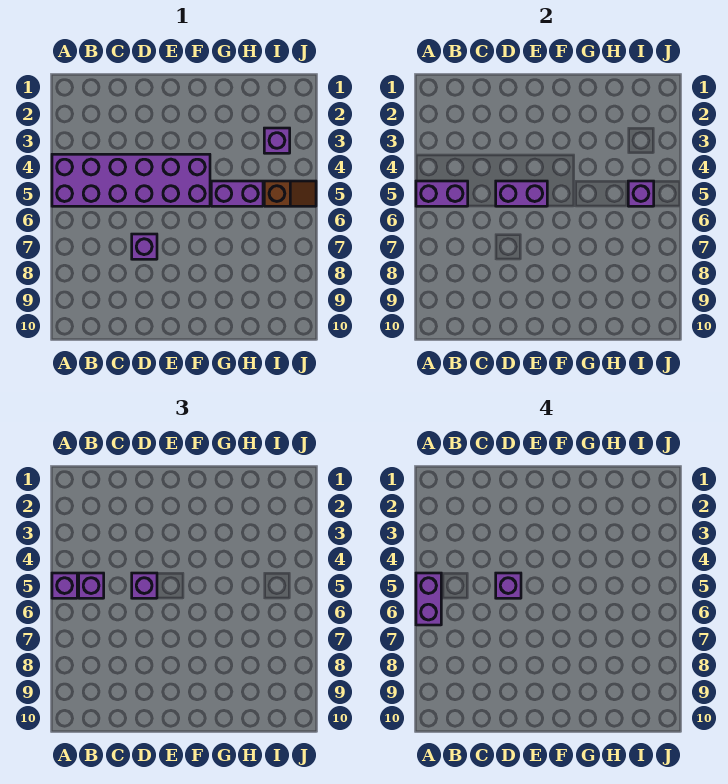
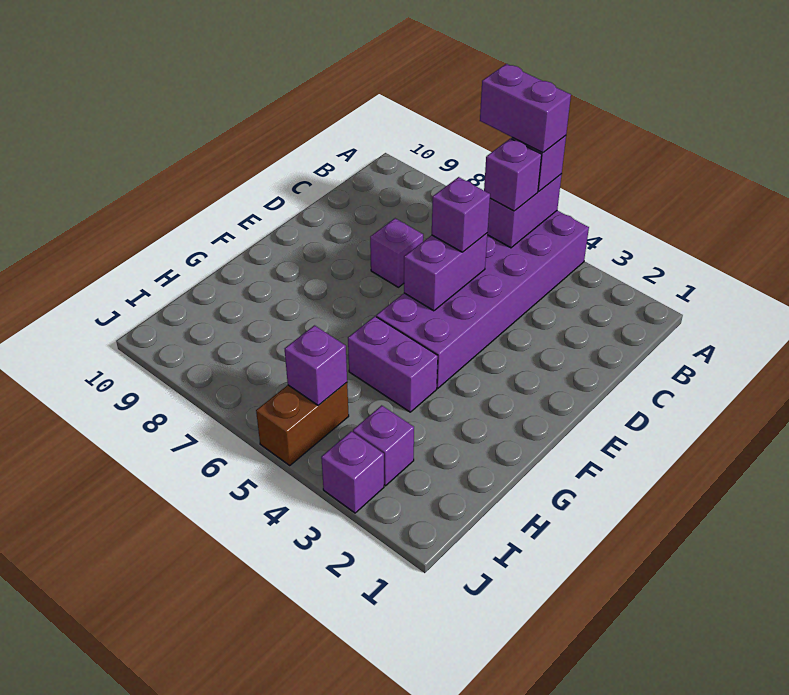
purple 1x1 brick [496,573,521,598] -> purple 1x1 brick moved to [321,431,384,513]
purple 1x2 brick [211,181,263,206] -> purple 1x2 brick turned to [348,316,438,412]
brown 1x2 slope [264,181,316,206] -> brown 1x2 brick [256,383,349,465]

